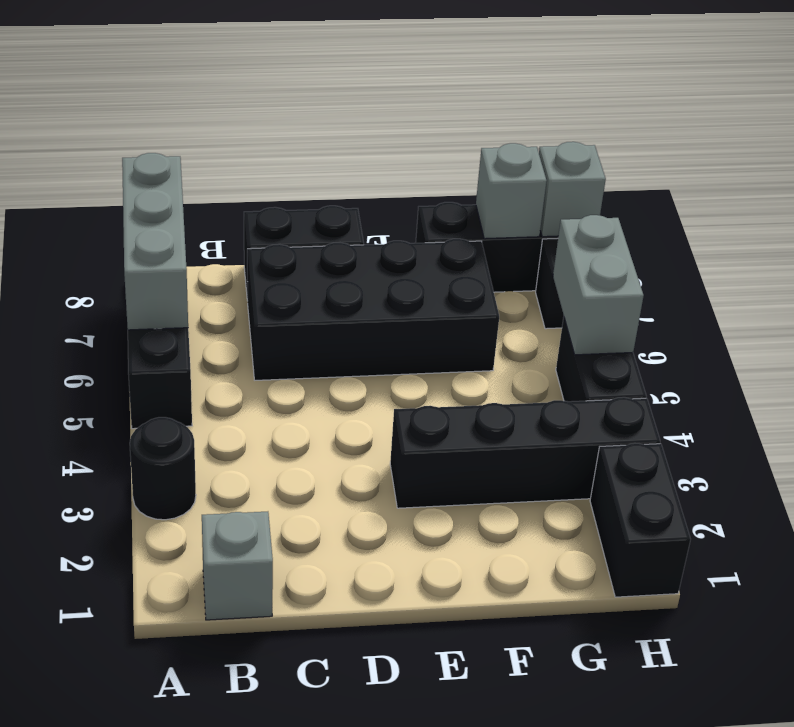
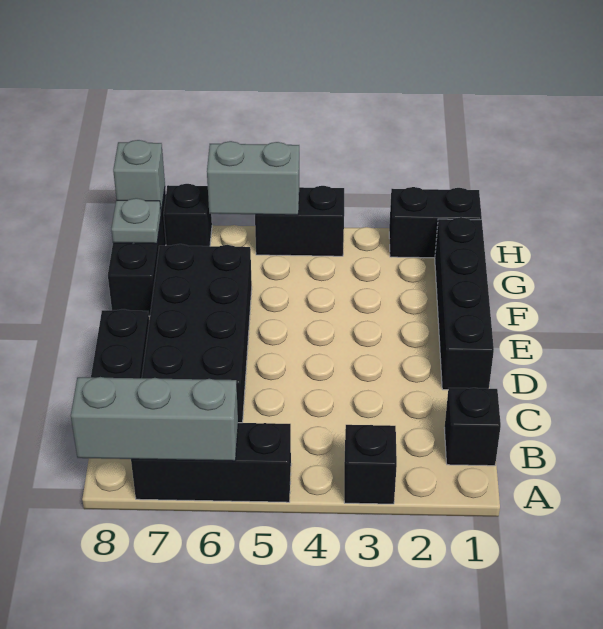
black 1x1 round brick [130,417,196,520] -> black 1x1 brick [344,425,397,504]
grey 1x1 brick [202,512,273,620] -> black 1x1 brick [444,388,501,466]
black 1x4 brick [390,397,660,508] -> black 1x4 brick moved to [435,217,494,390]
grey 1x1 brick [476,143,547,239] -> grey 1x1 plate [111,198,161,244]

